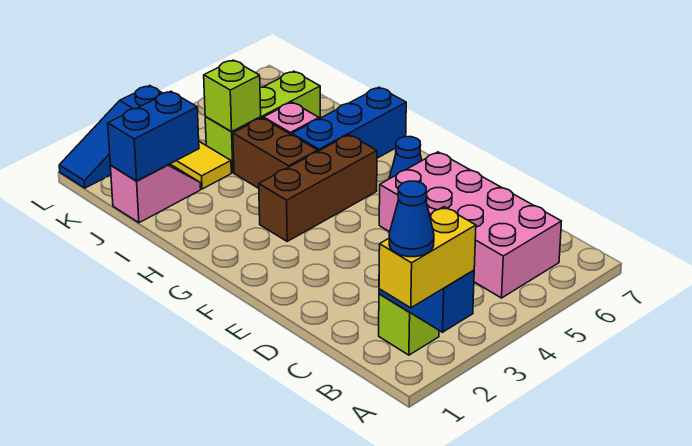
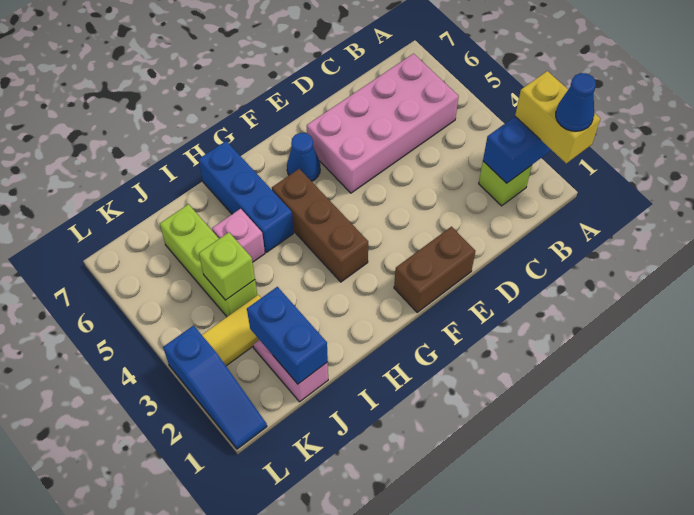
brown 1x2 brick [233,118,318,188] -> brown 1x2 brick moved to [394,227,475,312]

